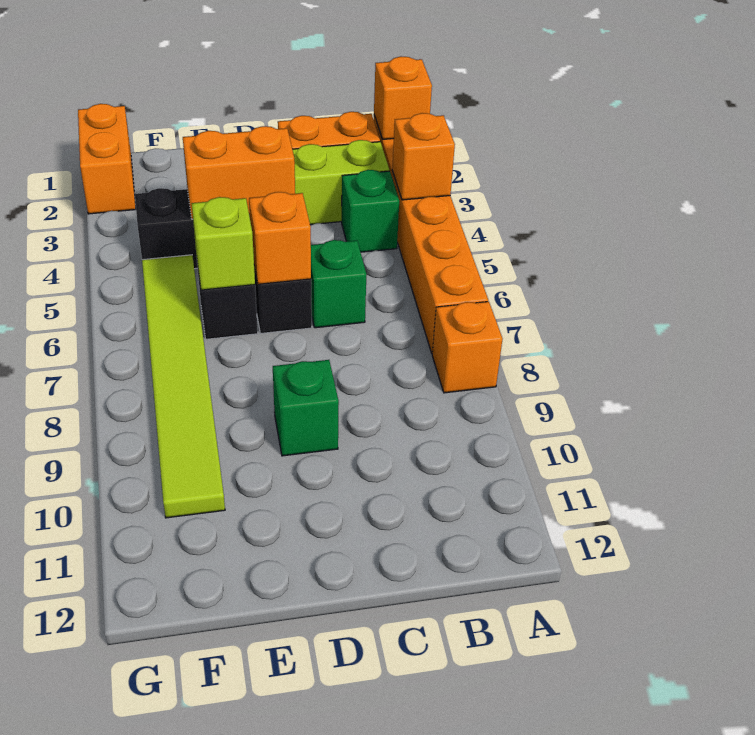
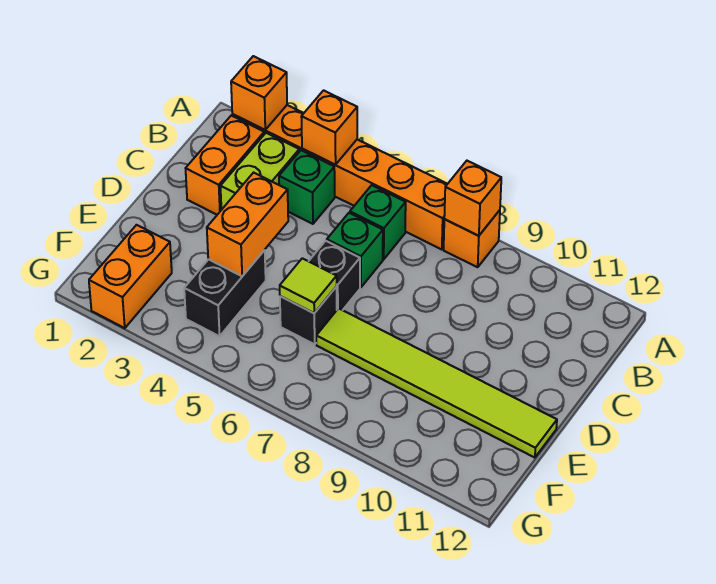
orange 1x1 brick [249,192,311,284] -> orange 1x1 brick moved to [444,161,501,236]
green 1x1 brick [273,360,339,456] -> green 1x1 brick moved to [350,185,406,259]
lime 1x1 brick [192,197,255,290] -> lime 1x1 tile [280,258,337,313]
lime 1x6 tile [142,255,225,518] -> lime 1x6 tile moved to [316,308,557,458]
orange 1x2 brick [78,104,136,214] -> orange 1x2 brick turned to [89,225,172,328]

